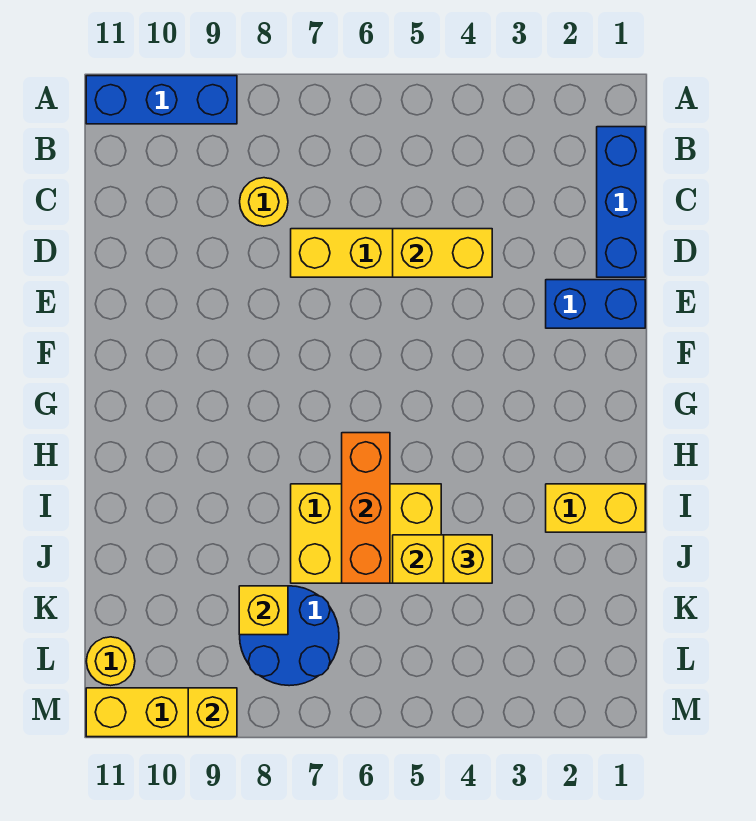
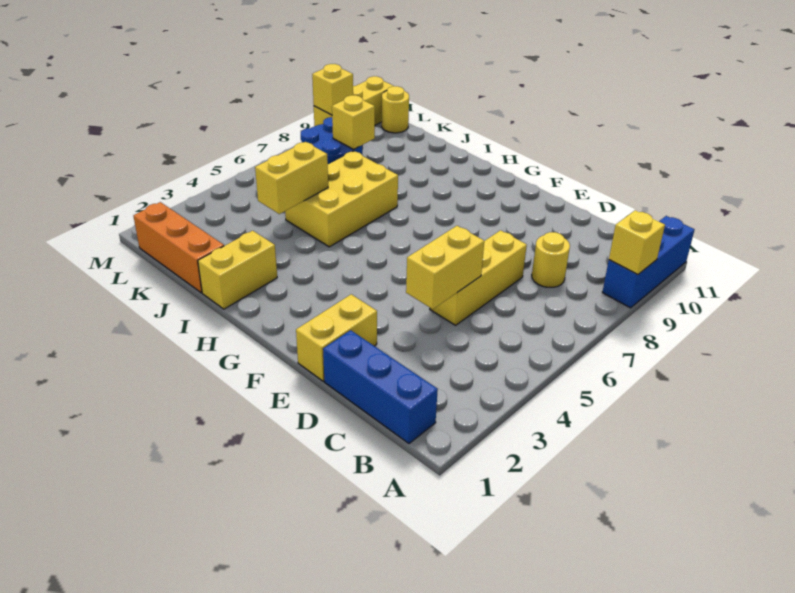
blue 1x2 brick [546,280,645,328] -> yellow 1x2 brick [296,294,377,381]
orange 1x3 brick [342,433,390,583] -> orange 1x3 brick moved to [134,202,224,293]
yellow 1x1 brick [444,535,492,583] -> yellow 1x1 brick moved to [609,210,665,275]

